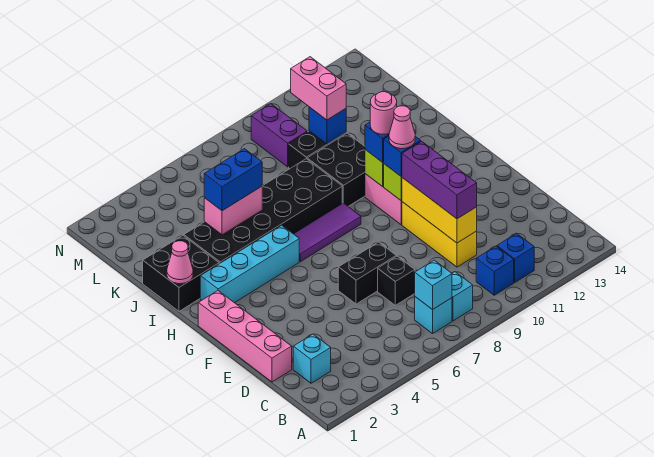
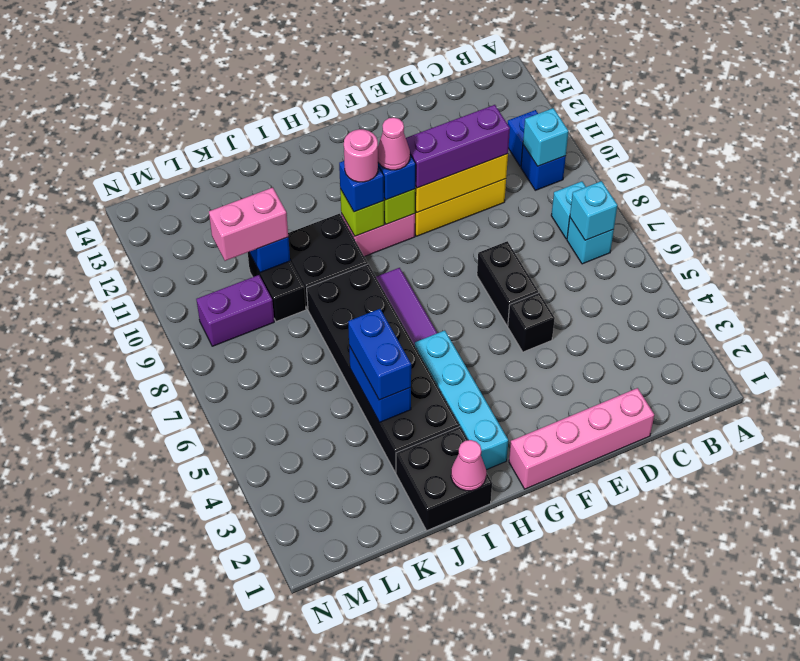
cyan 1x1 brick [293,334,331,383] -> cyan 1x1 brick moved to [523,108,569,166]
black 1x1 brick [378,256,415,305] -> black 1x1 brick moved to [508,293,555,352]
pink 1x2 brick [204,186,262,235] -> blue 1x2 brick [349,346,411,422]

